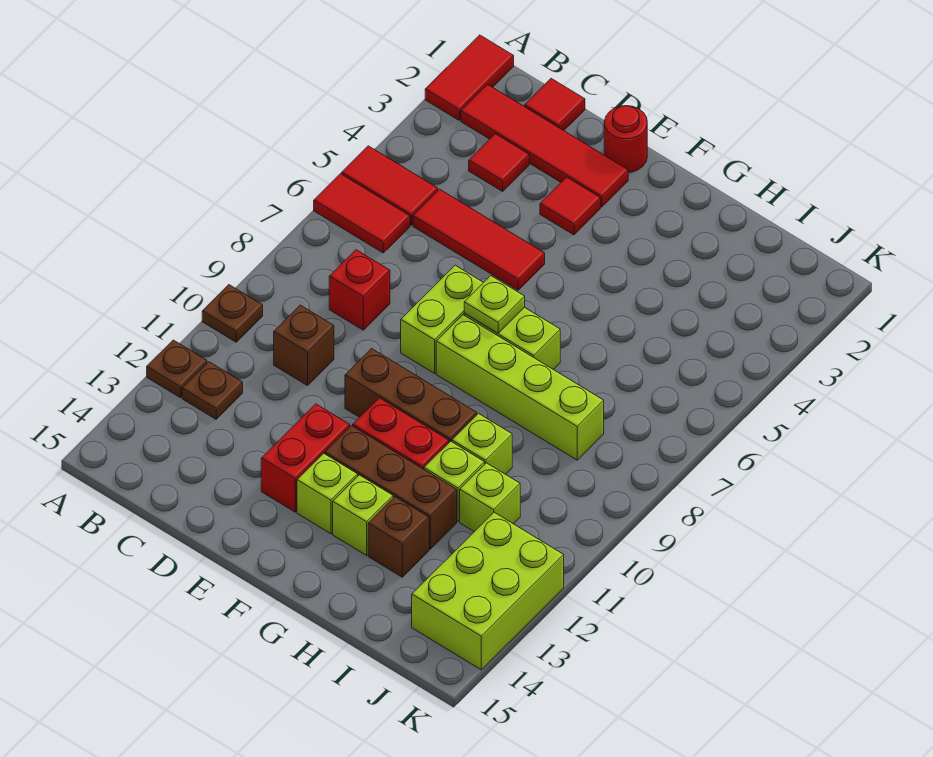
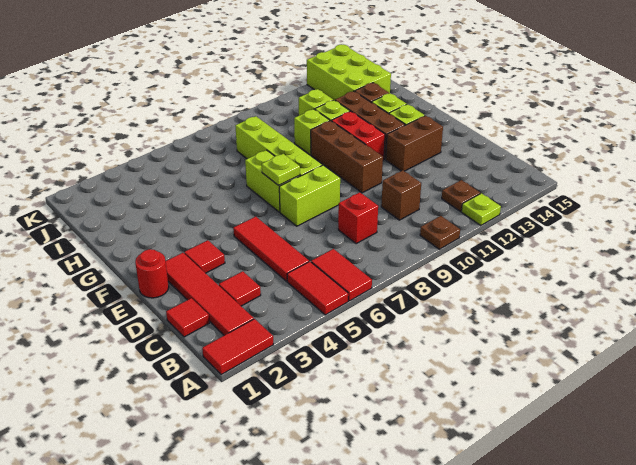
brown 1x1 plate [147,340,207,398] -> lime 1x1 plate [461,193,501,226]
red 1x2 brick [261,404,350,512] -> brown 1x2 brick [386,116,443,171]
lime 2x3 brick [412,512,564,670] -> lime 2x3 brick turned to [307,44,391,100]

